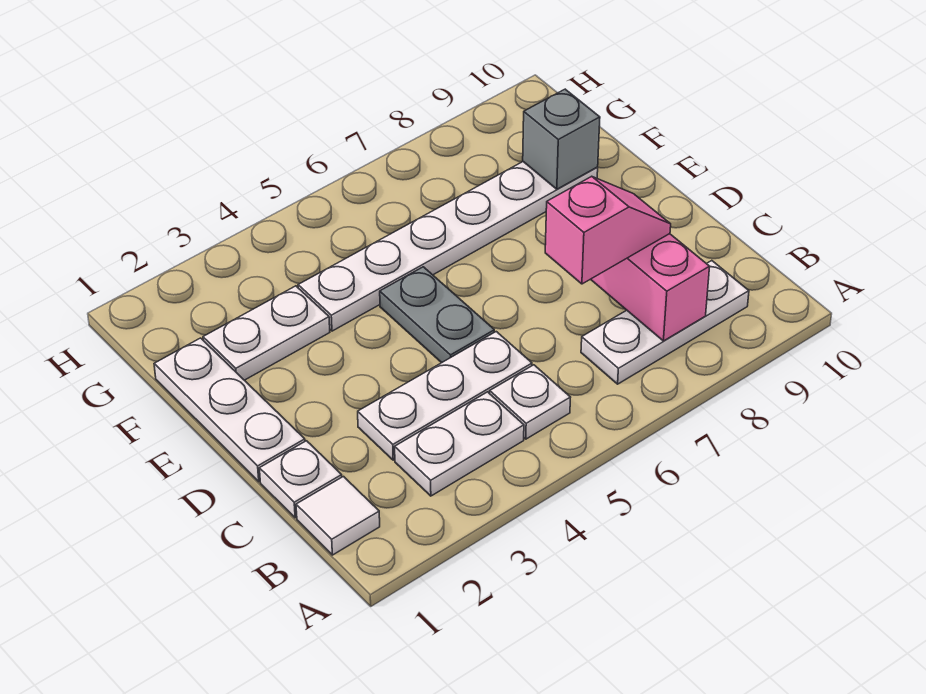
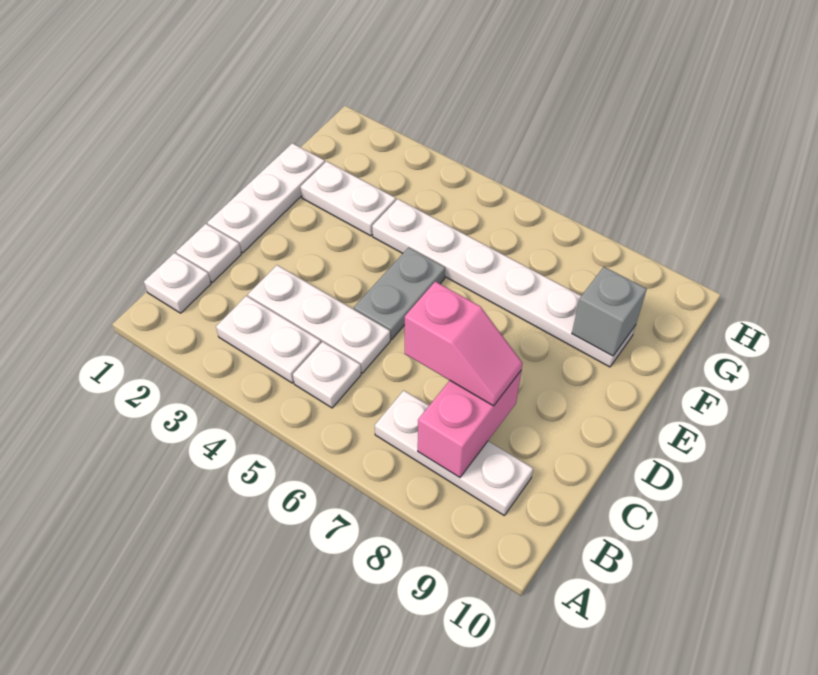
white 1x1 tile [296,477,380,555] -> white 1x1 plate [144,253,211,313]

